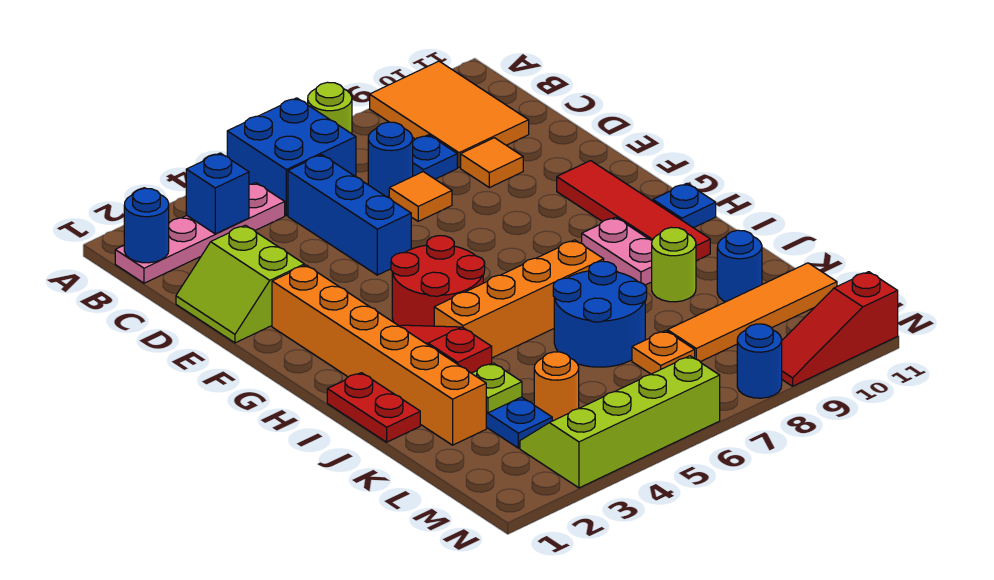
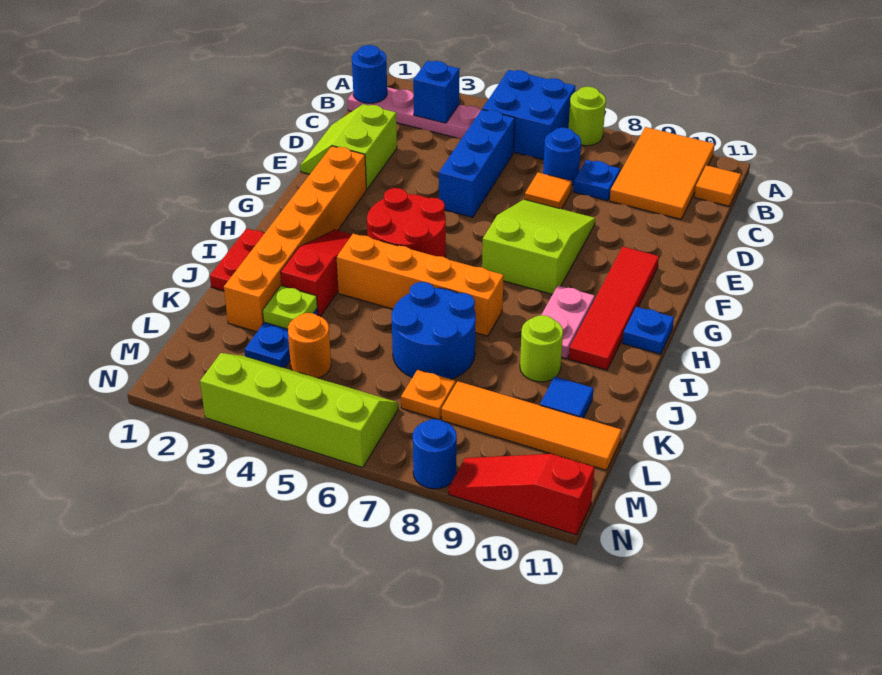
orange 1x1 tile [461,138,523,188] -> orange 1x1 tile moved to [694,165,741,206]
none -> lime 2x3 slope [482,199,595,294]
blue 1x1 round brick [717,230,762,302] -> blue 1x1 tile [540,377,593,418]

